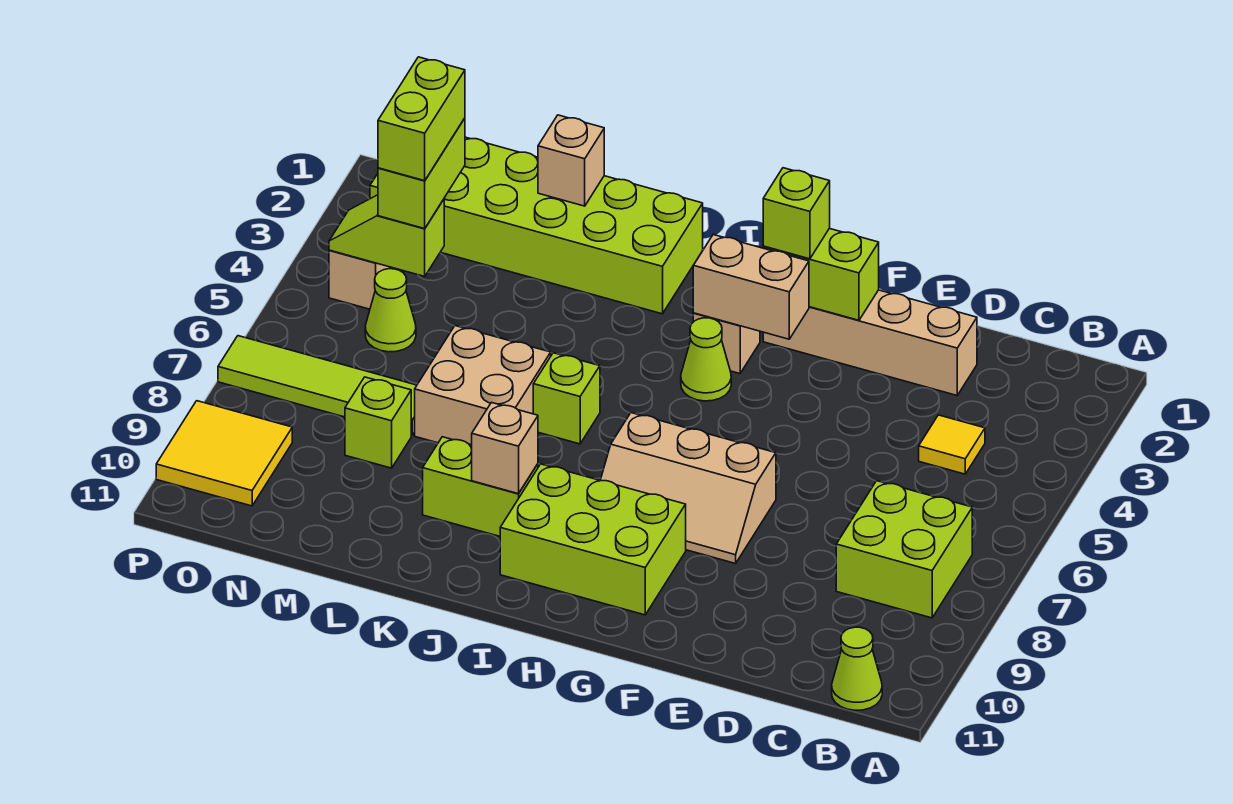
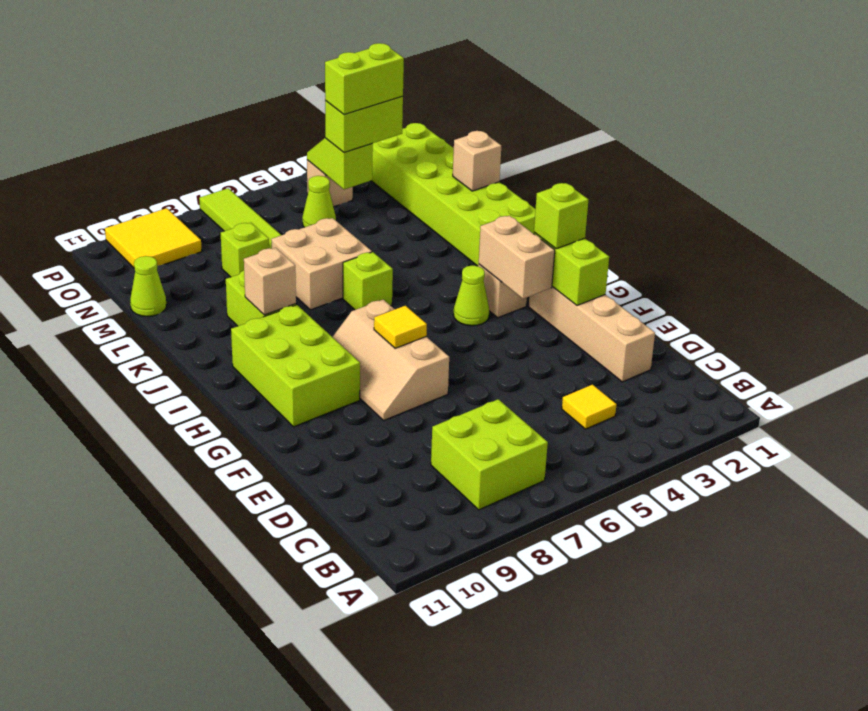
lime 1x1 cone [832,627,882,710] -> lime 1x1 cone moved to [130,256,166,316]
none -> yellow 1x1 tile [374,306,427,348]

